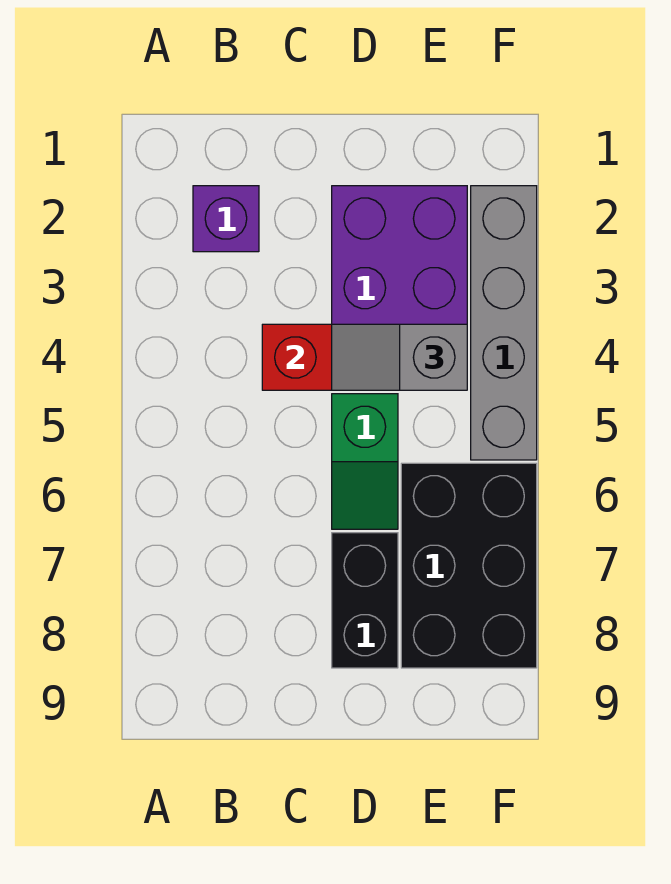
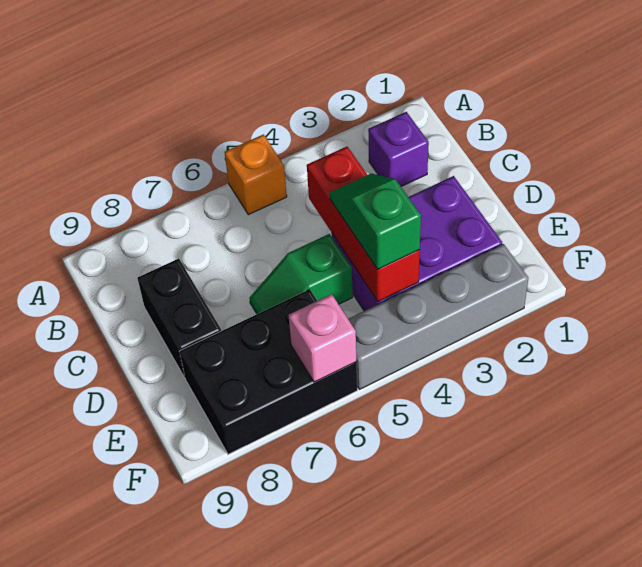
none -> orange 1x1 brick [224,135,287,215]
grey 1x2 slope [332,324,467,390] -> green 1x2 slope [330,174,421,269]
black 1x2 brick [332,533,398,668] -> black 1x2 brick turned to [138,259,221,378]
none -> pink 1x1 brick [289,294,357,382]

